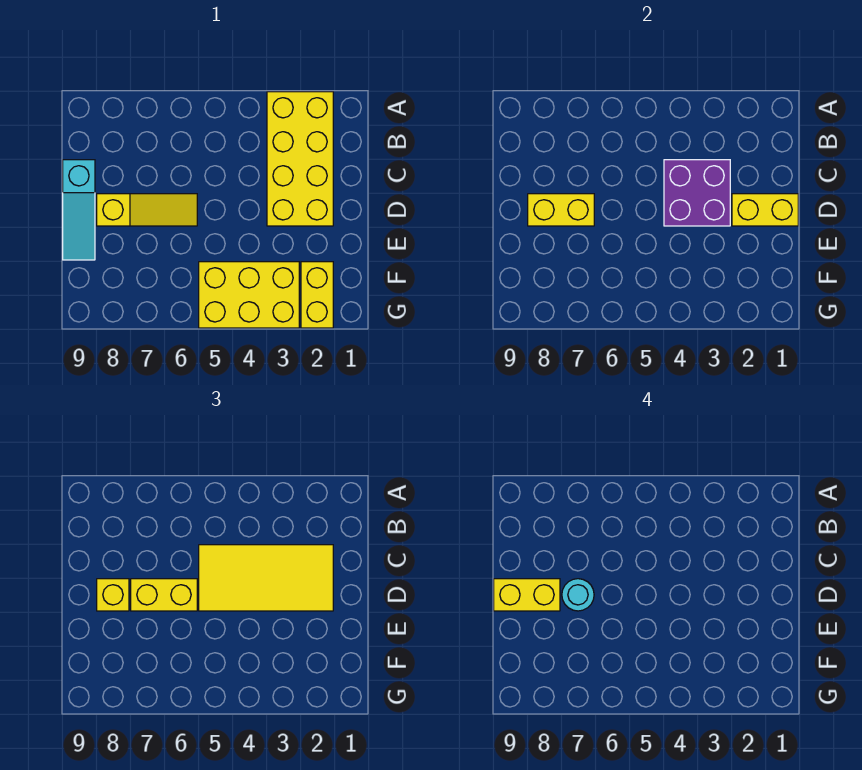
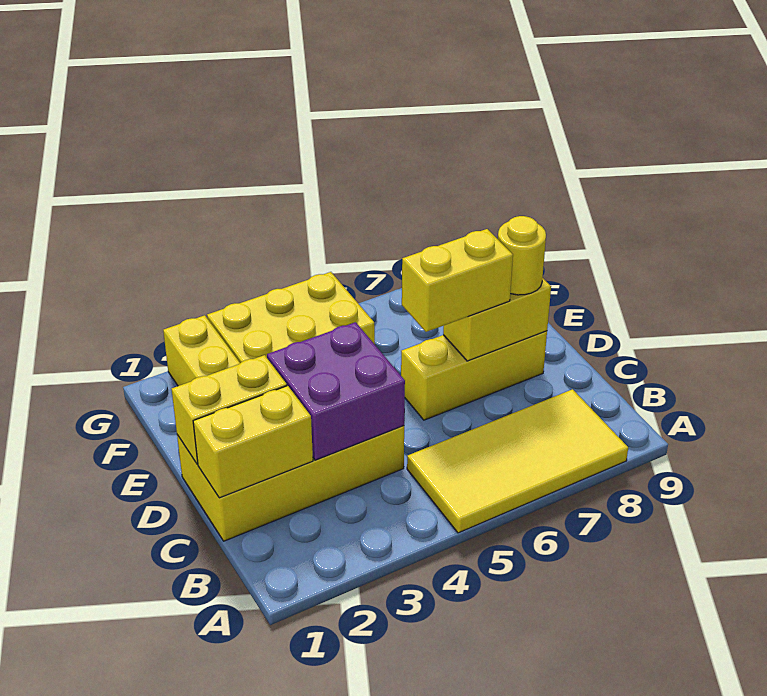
yellow 2x4 brick [267,92,333,226] -> yellow 2x4 brick turned to [177,426,404,541]
yellow 2x4 tile [199,545,333,611] -> yellow 2x4 tile moved to [407,389,628,533]
cyan 1x3 slope [63,160,95,260] -> none
yellow 1x3 slope [97,194,197,226] -> yellow 1x3 brick [401,331,547,420]
cyan 1x1 round brick [562,579,594,611] -> none
yellow 1x1 brick [97,579,129,611] -> yellow 1x1 round brick [498,216,546,295]
yellow 1x2 brick [494,579,560,611] -> yellow 1x2 brick moved to [193,386,313,498]

